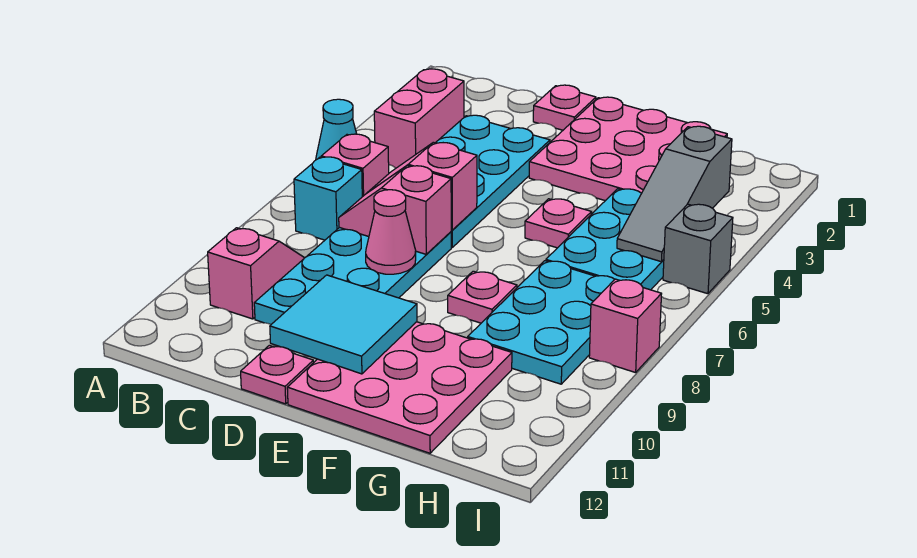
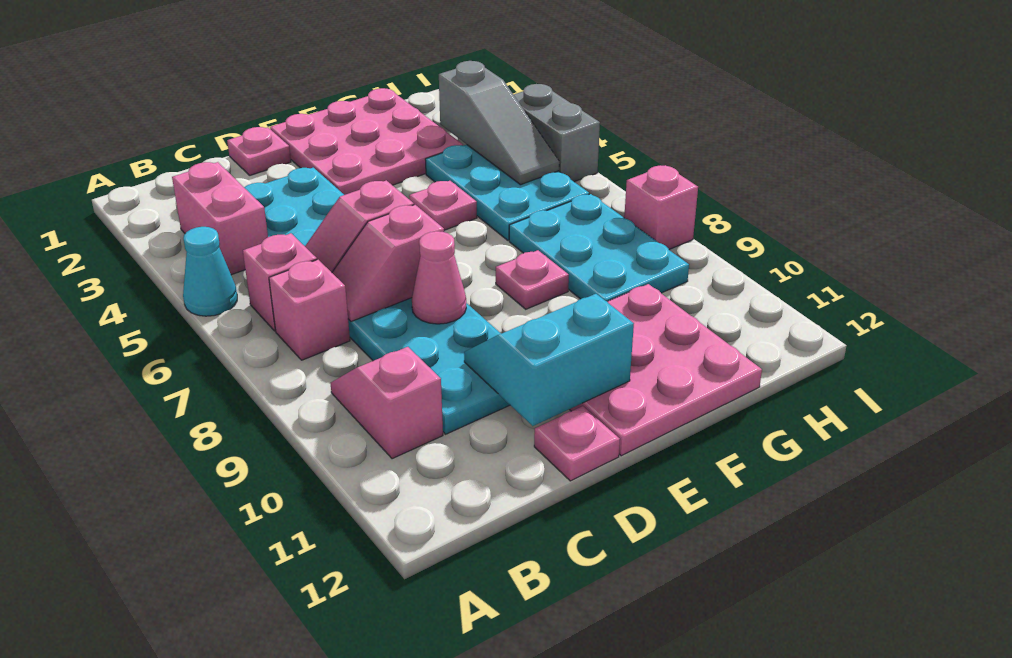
cyan 1x1 brick [294,157,362,240] -> pink 1x1 brick [269,260,350,360]
cyan 2x2 tile [270,275,417,374] -> cyan 2x2 slope [464,294,634,426]
grey 1x1 brick [663,204,733,294] -> grey 1x2 brick [514,84,600,182]

